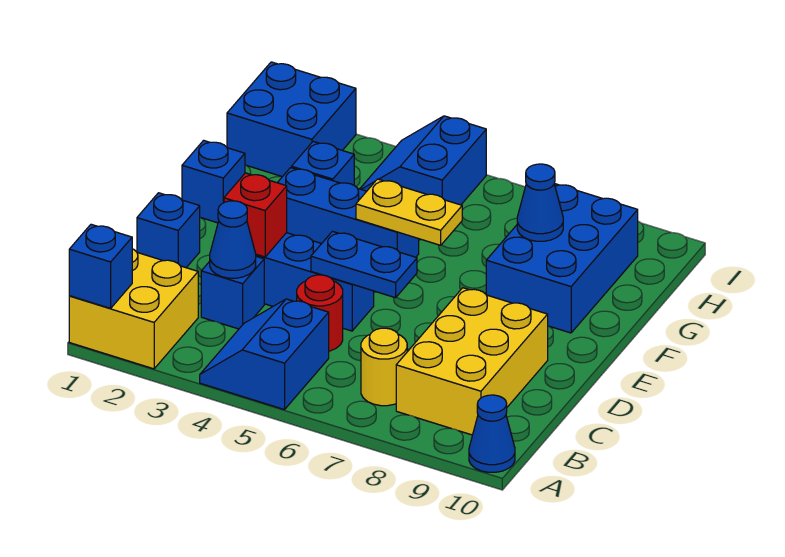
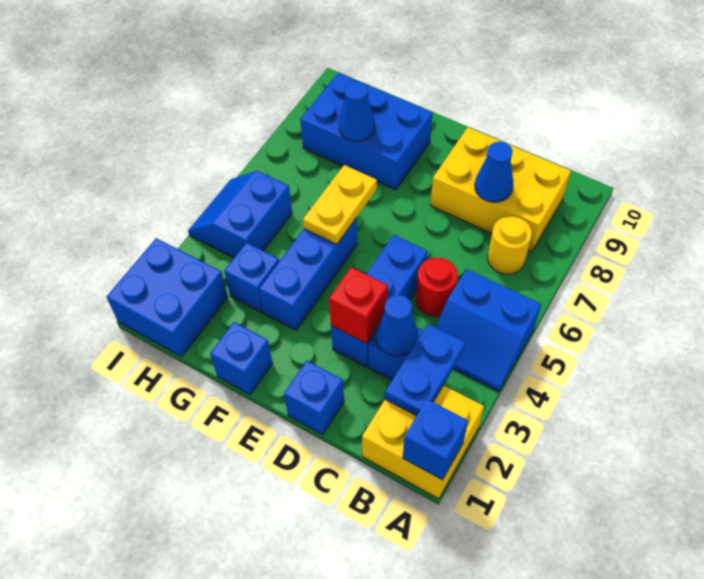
blue 1x1 cone [469,395,515,472] -> blue 1x1 cone moved to [475,142,513,202]
blue 1x2 plate [311,231,417,298] -> blue 1x2 plate moved to [385,324,466,416]
blue 2x2 slope [360,116,486,205] -> blue 2x2 slope turned to [188,171,292,258]

